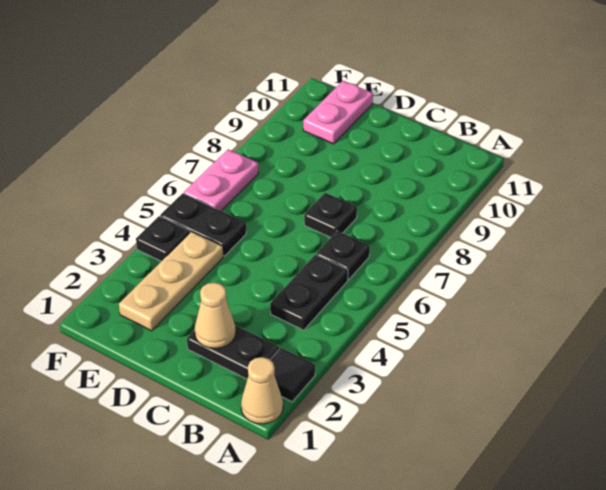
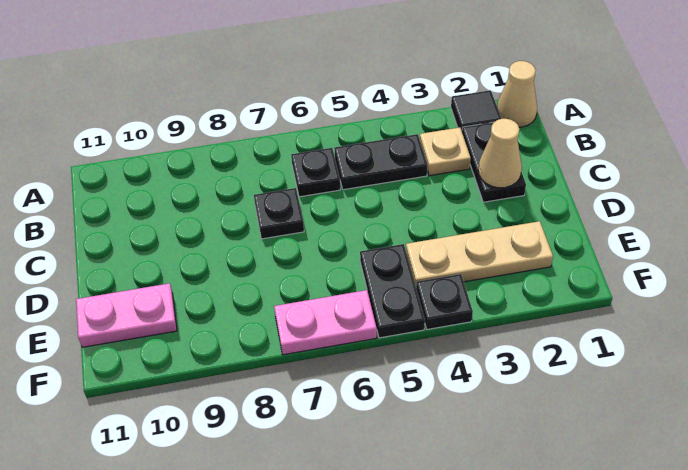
none -> tan 1x1 plate [420,128,471,176]

